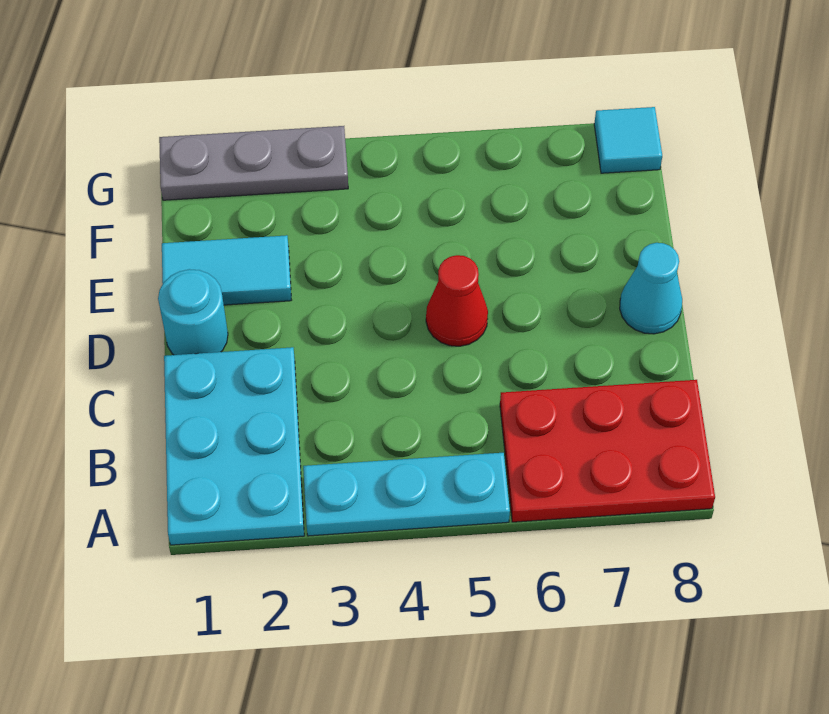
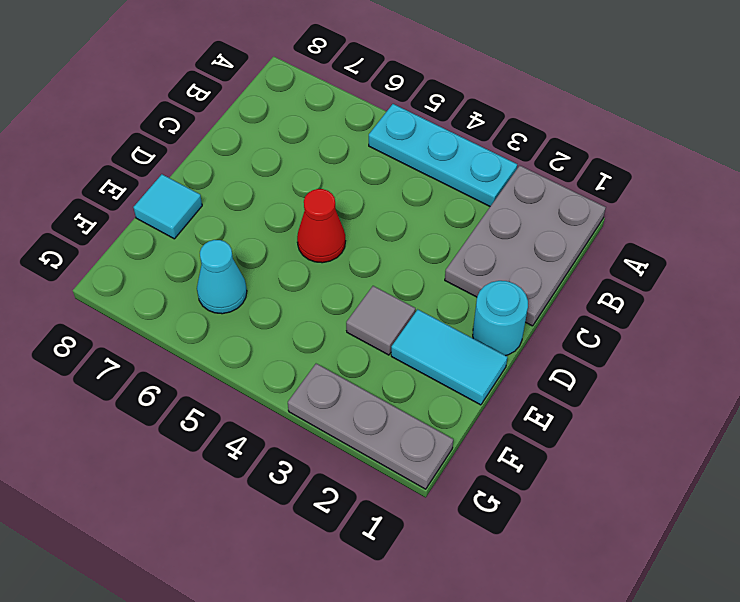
cyan 2x3 plate [164,347,304,545] -> grey 2x3 plate [445,165,606,326]
red 2x3 plate [500,380,715,522] -> none
cyan 1x1 cone [620,243,682,334] -> cyan 1x1 cone moved to [197,240,247,314]
none -> grey 1x1 tile [346,286,415,355]
cyan 1x1 tile [594,107,662,173] -> cyan 1x1 tile moved to [133,174,202,239]

